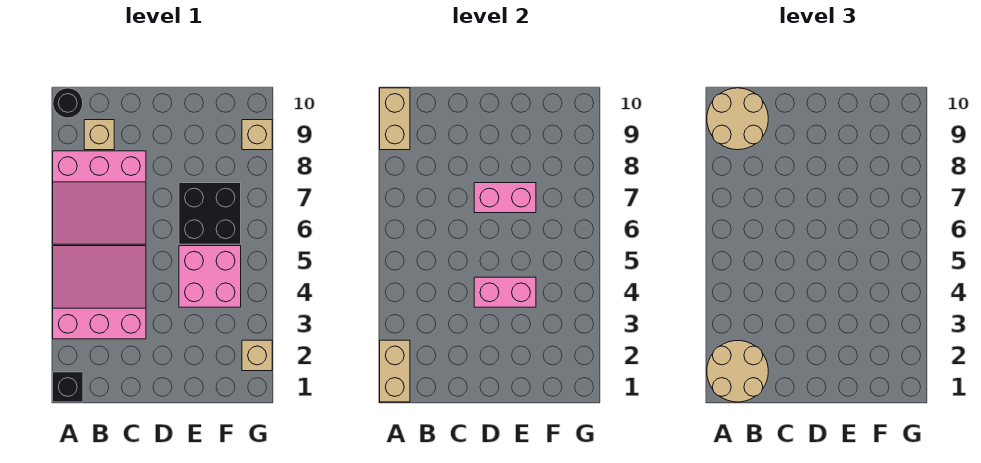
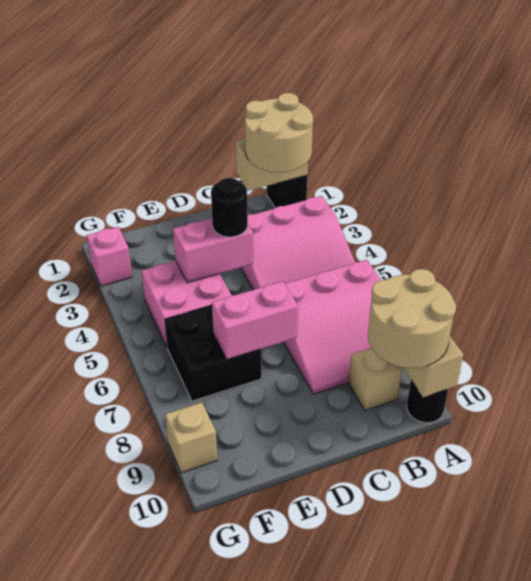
tan 1x2 brick [380,340,410,402] -> tan 1x2 brick turned to [236,139,308,191]
pink 3x3 slope [53,151,146,244] -> pink 3x3 slope turned to [283,260,381,394]
none -> black 1x1 round brick [211,178,248,237]
tan 1x1 brick [242,340,272,371] -> pink 1x1 brick [87,227,132,286]

